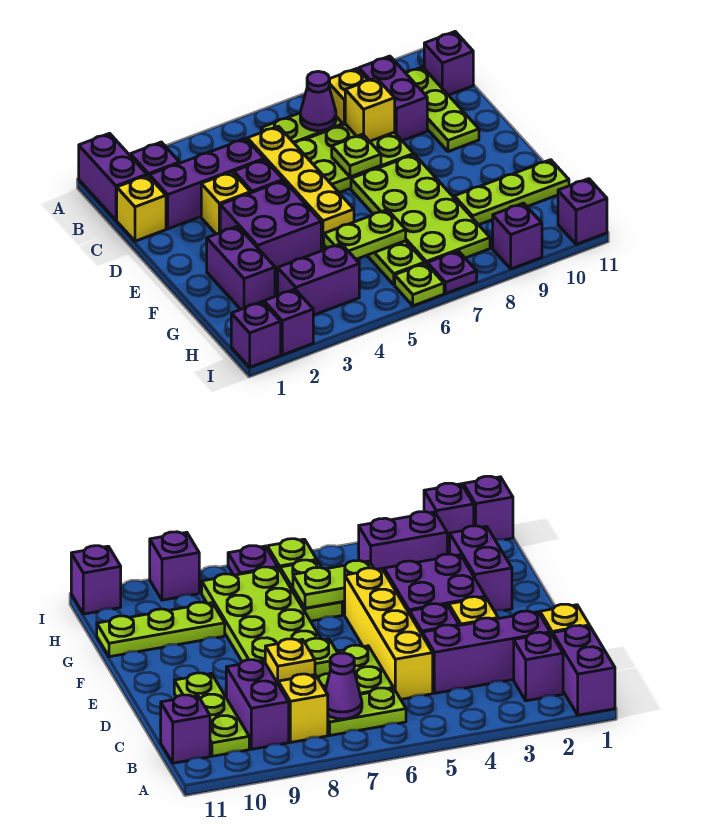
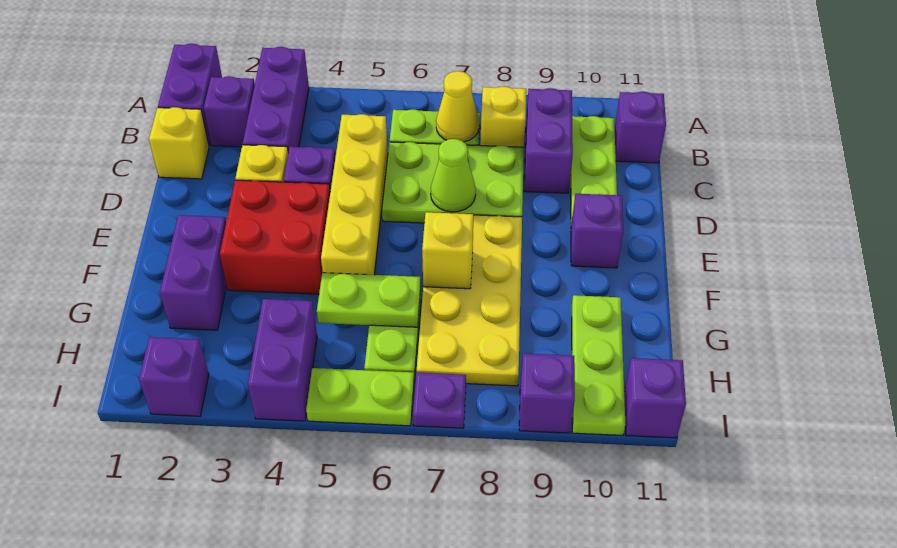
purple 1x1 cone [300,71,336,131] -> yellow 1x1 cone [436,71,479,142]
purple 1x3 brick [149,139,264,229] -> purple 1x3 brick turned to [243,47,309,152]
yellow 1x1 brick [345,78,395,141] -> yellow 1x1 brick moved to [422,212,473,289]
lime 1x1 plate [332,134,381,177] -> lime 1x1 cone [431,139,476,212]
purple 2x2 brick [220,181,321,273] -> red 2x2 brick [220,180,330,294]
lime 2x4 plate [351,155,490,264] -> yellow 2x4 plate [417,215,522,386]
lime 1x3 plate [454,160,569,225] -> lime 1x3 plate turned to [572,295,625,435]
purple 1x2 brick [278,244,359,315] -> purple 1x2 brick turned to [248,299,317,421]
purple 1x1 brick [231,302,281,367] -> purple 1x1 brick moved to [571,194,623,268]
lime 1x1 plate [395,263,444,306] -> lime 1x2 plate [306,368,414,426]

